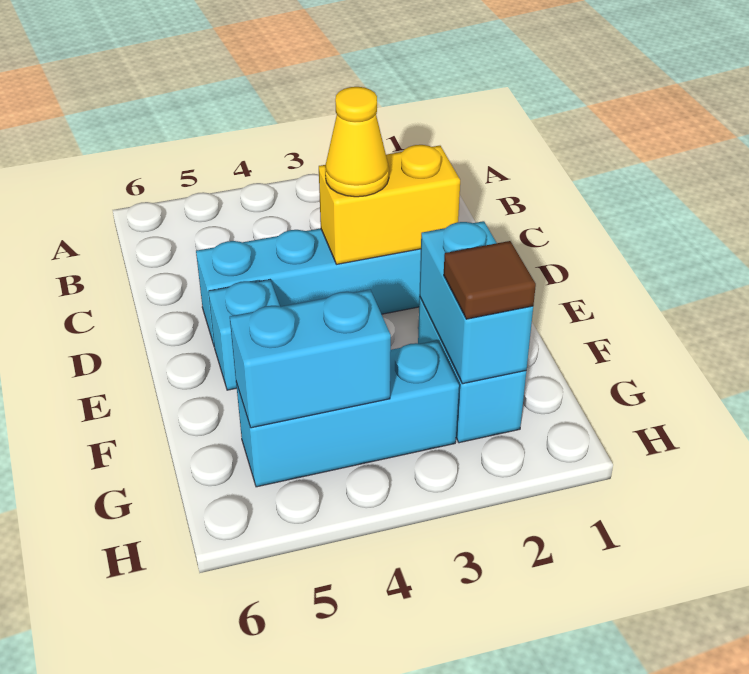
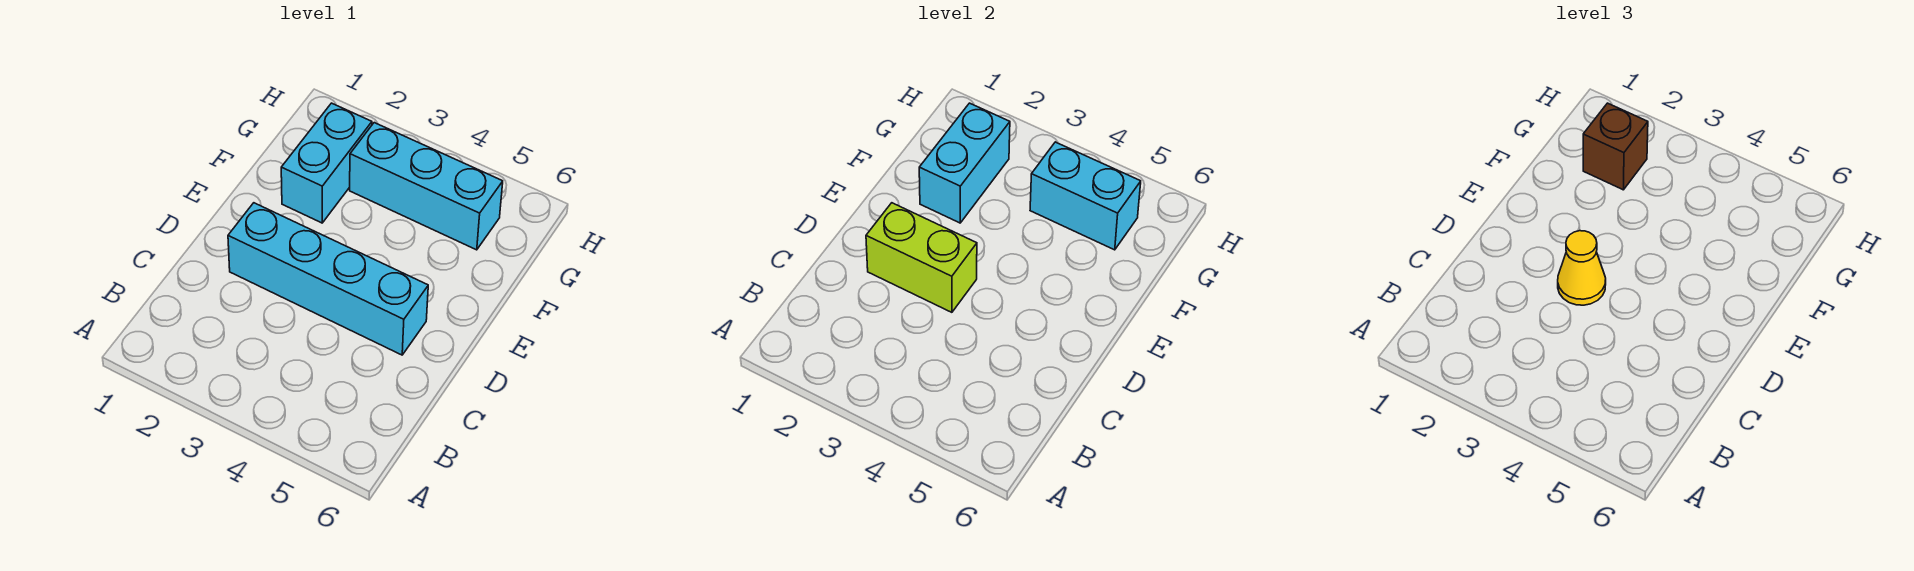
yellow 1x2 brick [319,145,460,264] -> lime 1x2 brick [866,203,977,312]
cyan 1x1 brick [208,280,280,390] -> none
brown 1x1 tile [444,241,536,319] -> brown 1x1 brick [1583,103,1648,190]

